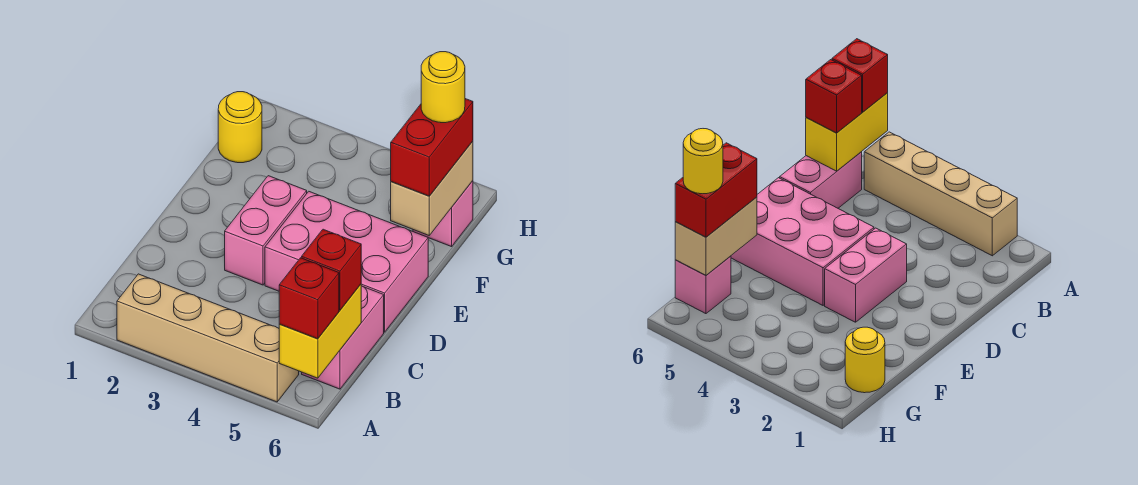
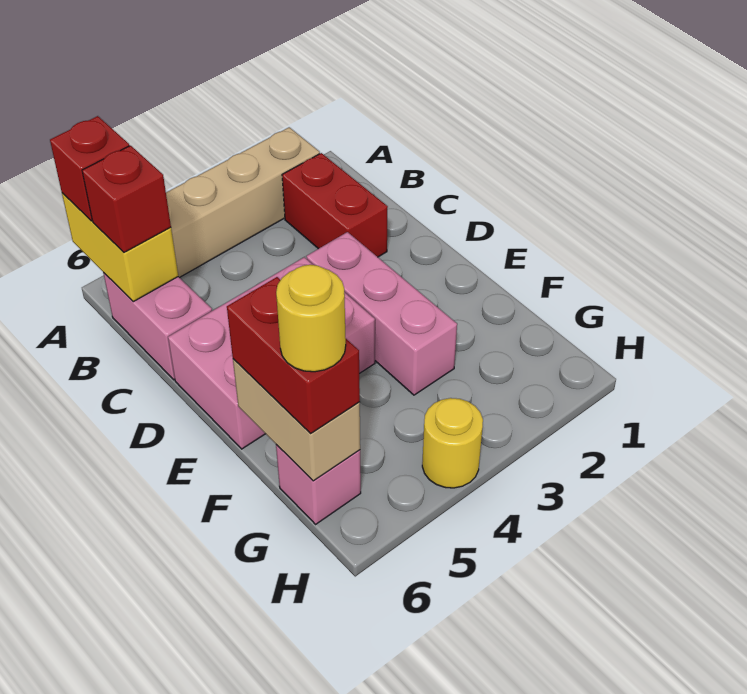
none -> red 1x2 brick [282,153,388,257]
pink 1x2 brick [225,176,307,285] -> pink 1x3 brick [306,232,457,395]
yellow 1x1 round brick [218,92,262,163] -> yellow 1x1 round brick moved to [422,398,483,488]

